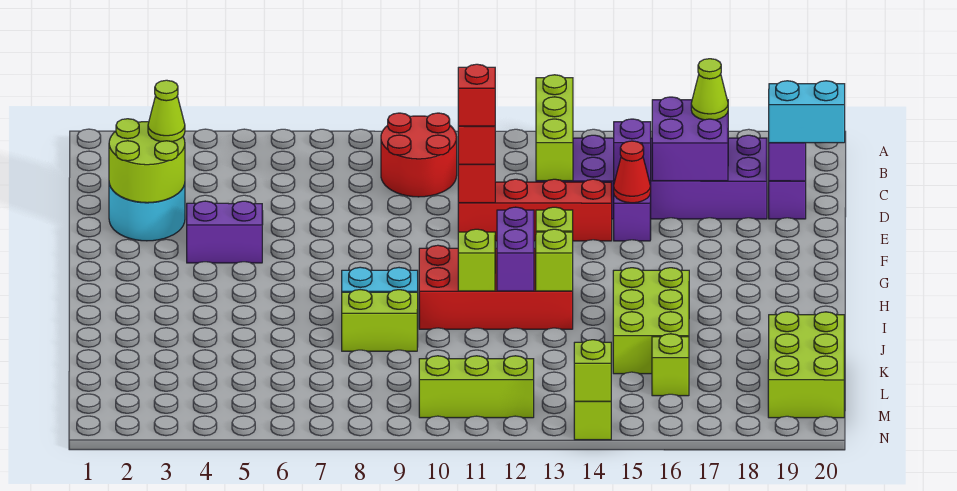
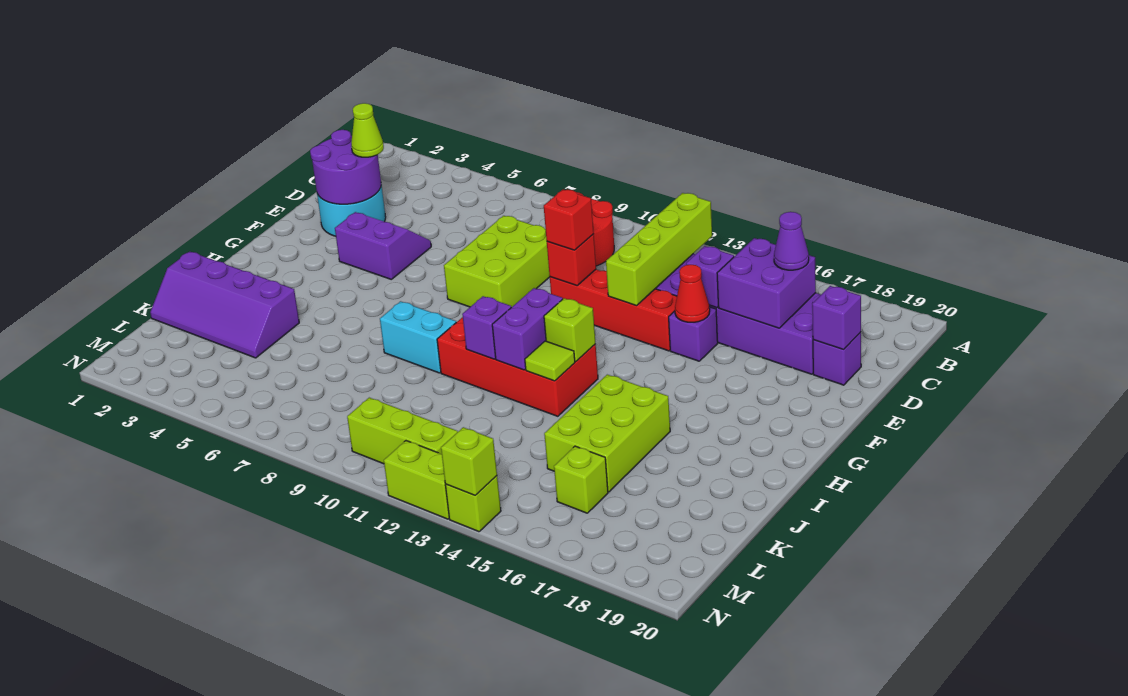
lime 1x3 brick [536,75,573,181] -> lime 1x4 brick [606,193,712,306]
lime 1x1 cone [691,59,728,120] -> purple 1x1 cone [774,212,809,270]
lime 2x2 round brick [109,119,185,203] -> purple 2x2 round brick [310,130,381,204]
cyan 1x2 brick [769,81,845,143] -> none
red 1x1 brick [458,64,495,126] -> none
lime 1x1 brick [458,229,495,291] -> purple 1x1 brick [462,296,511,359]
lime 1x1 brick [536,229,573,291] -> lime 1x1 tile [525,341,575,381]
none -> purple 2x4 slope [150,251,299,358]
lime 1x2 brick [342,290,418,351] -> lime 1x2 brick moved to [384,441,449,519]
lime 2x3 brick [768,312,844,418] -> lime 2x3 brick moved to [444,216,550,307]

